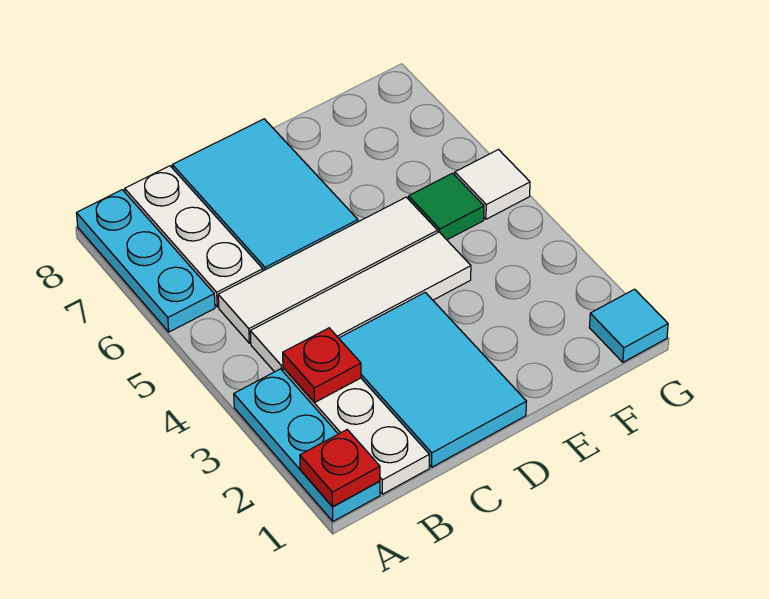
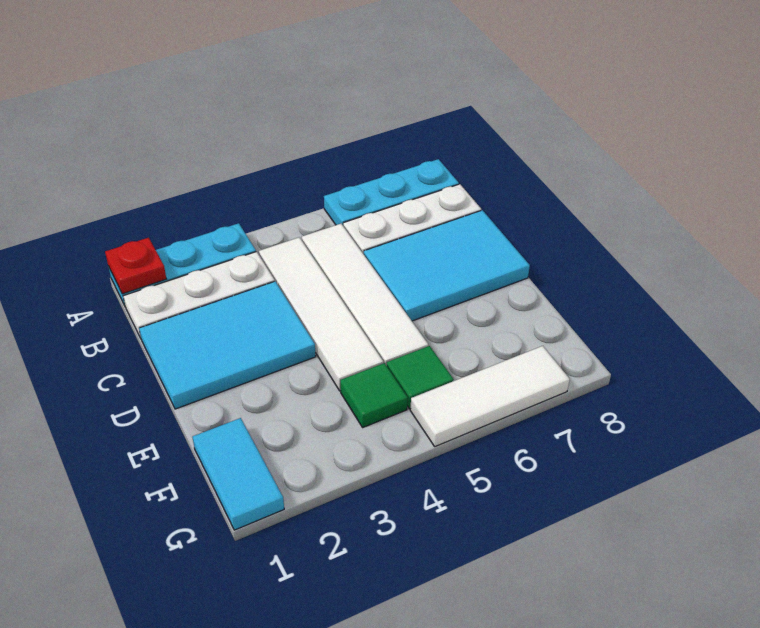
red 1x1 plate [283,328,361,403] -> none
none -> green 1x1 tile [340,363,408,427]
cyan 1x1 tile [589,289,668,362] -> cyan 1x2 tile [193,418,284,530]
white 1x1 tile [455,150,530,219] -> white 1x3 tile [410,346,570,447]

